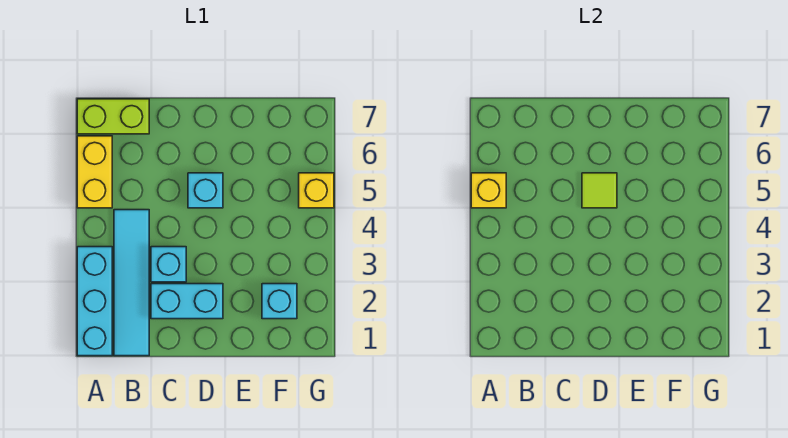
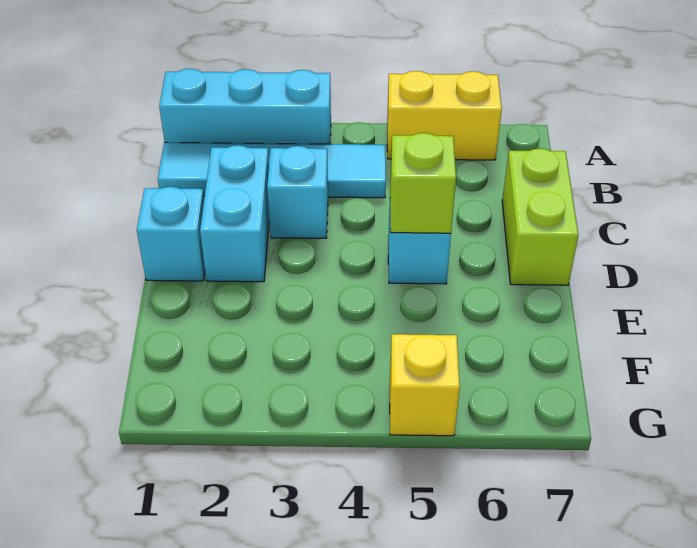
yellow 1x1 brick [471,173,506,208] -> none
lime 1x2 brick [77,99,149,134] -> lime 1x2 brick moved to [502,148,578,285]
lime 1x1 tile [582,173,617,208] -> lime 1x1 brick [390,133,456,233]
cyan 1x1 brick [262,284,297,319] -> cyan 1x1 brick moved to [137,187,205,281]

